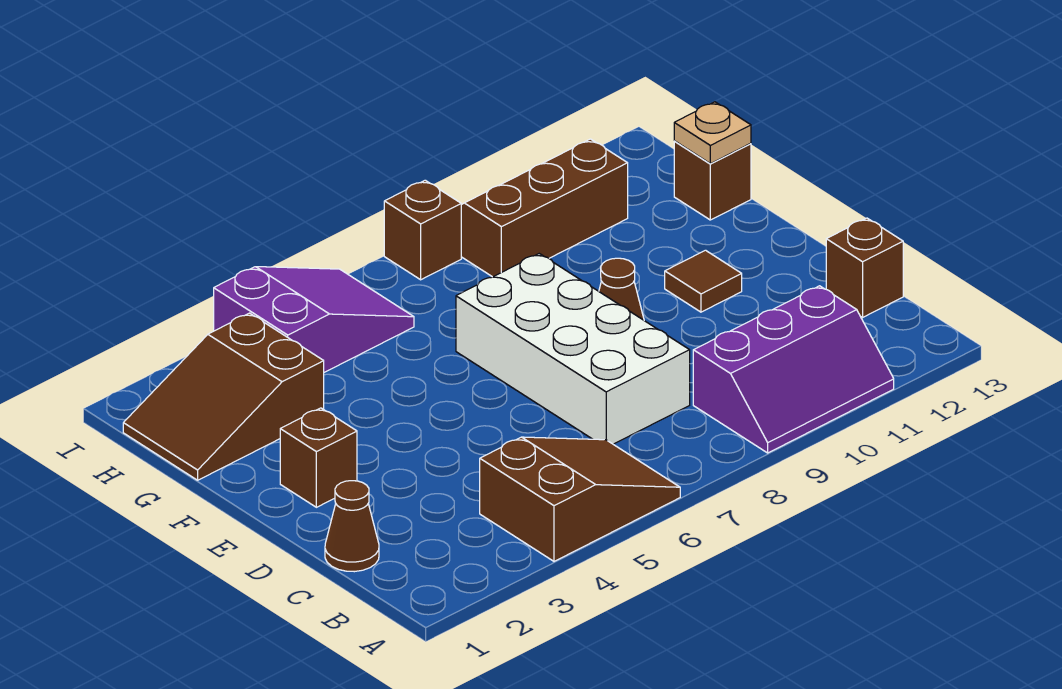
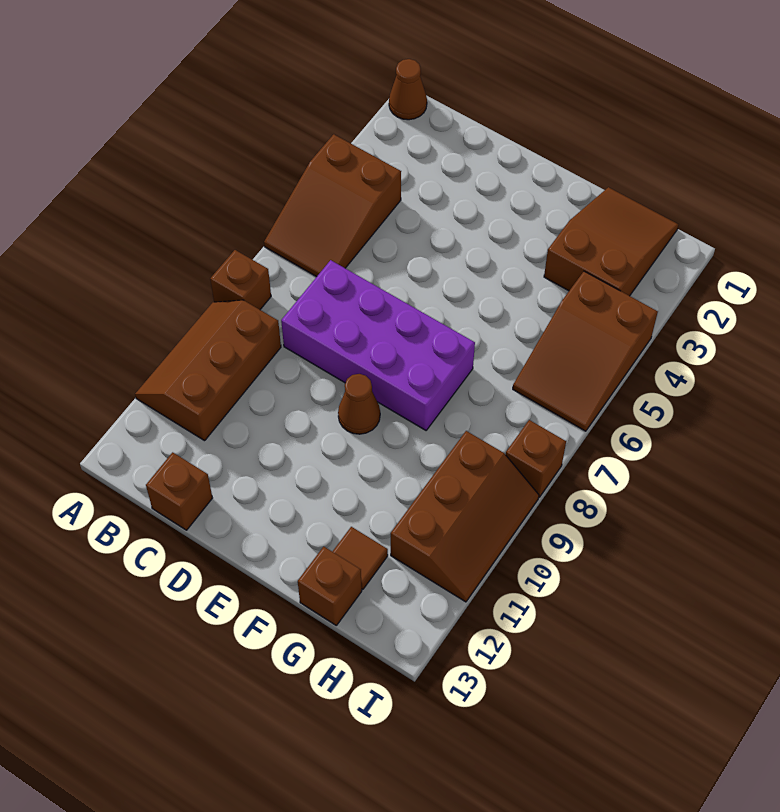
purple 2x3 slope [693,286,894,453] -> brown 2x3 slope [135,300,281,441]
brown 1x1 cone [325,481,379,572] -> brown 1x1 cone moved to [389,59,427,120]
white 2x4 brick [456,254,690,444] -> purple 2x4 brick [281,260,475,430]
brown 1x1 brick [280,408,357,507] -> brown 1x1 brick moved to [210,250,271,310]
brown 1x1 tile [665,250,742,312] -> brown 1x1 tile moved to [332,527,388,590]
tan 1x1 plate [674,102,751,164] -> none
purple 2x3 slope [214,267,414,372] -> brown 2x3 slope [513,271,658,431]

